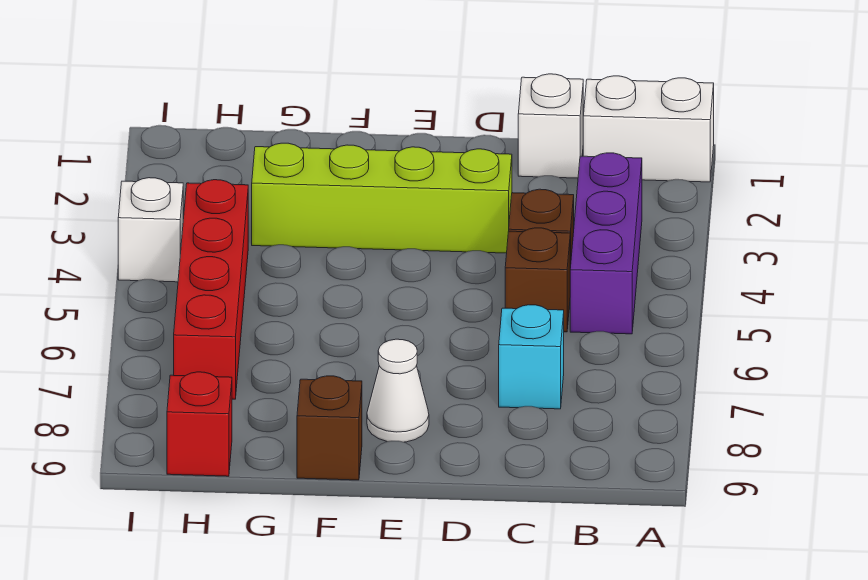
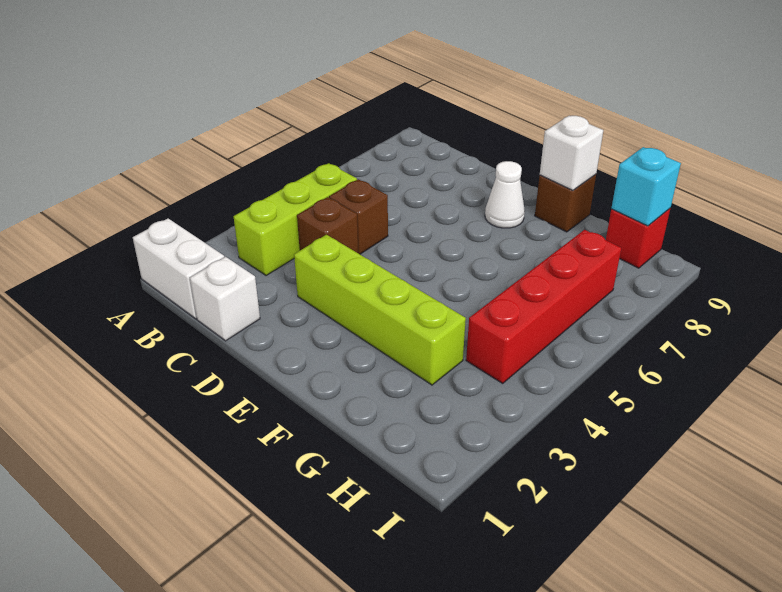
purple 1x3 brick [570,153,642,334] -> lime 1x3 brick [233,163,357,276]
cyan 1x1 brick [499,305,564,409] -> cyan 1x1 brick moved to [611,147,681,226]
white 1x1 brick [118,178,183,282] -> white 1x1 brick moved to [540,116,603,190]

